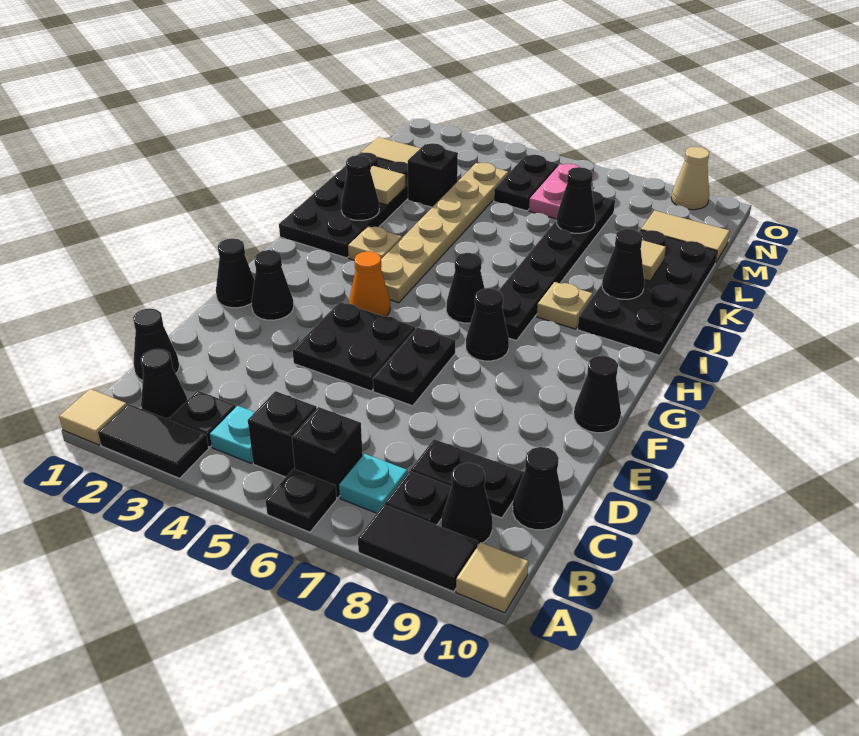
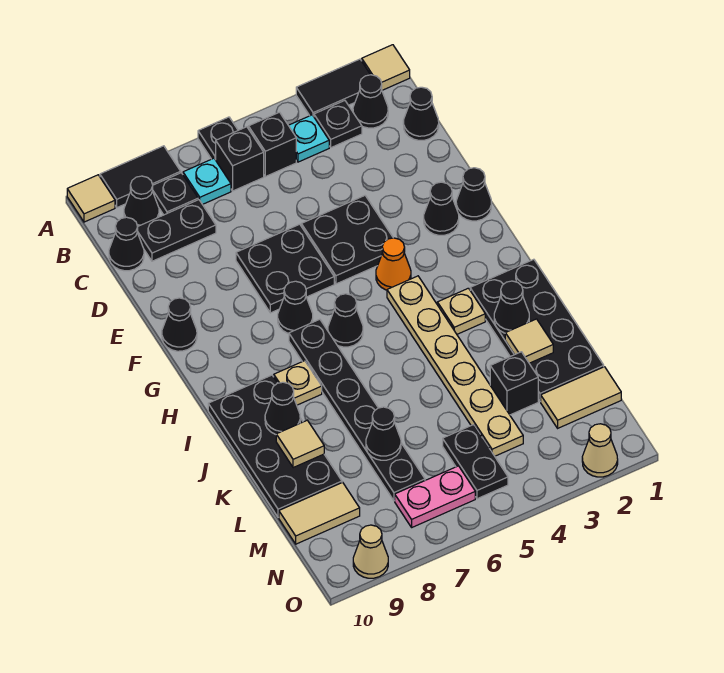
black 1x2 plate [373,327,455,406] -> black 2x2 plate [236,224,334,313]
pink 1x2 plate [529,164,593,219] -> pink 1x2 plate turned to [395,466,475,527]
none -> tan 1x1 cone [582,424,618,477]

